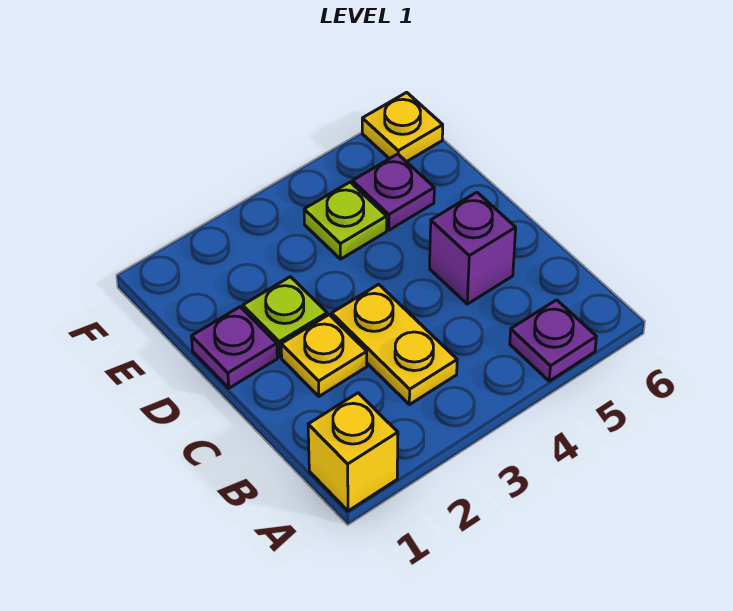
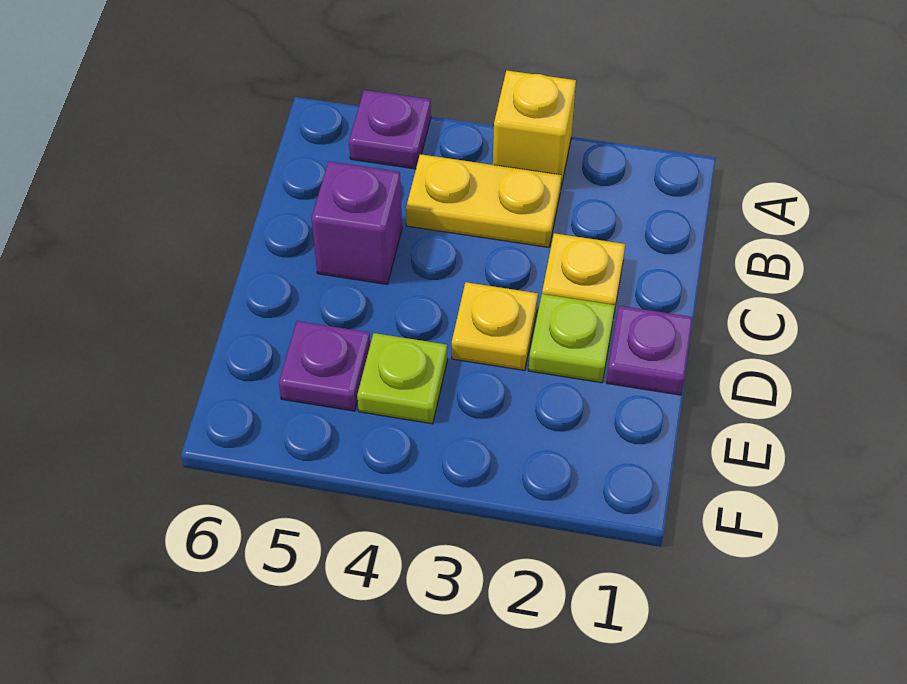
yellow 1x1 brick [308,393,398,511] -> yellow 1x1 brick moved to [493,70,576,187]
yellow 1x2 plate [332,284,457,405] -> yellow 1x2 plate turned to [406,154,562,247]
yellow 1x1 plate [362,92,443,162] -> yellow 1x1 plate moved to [452,282,538,371]

